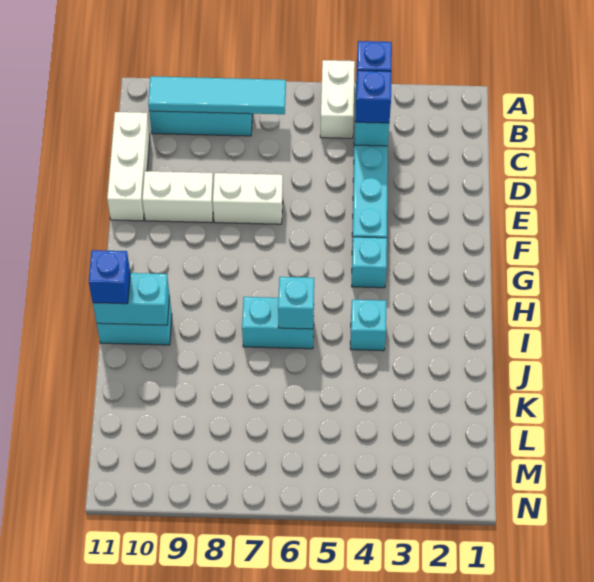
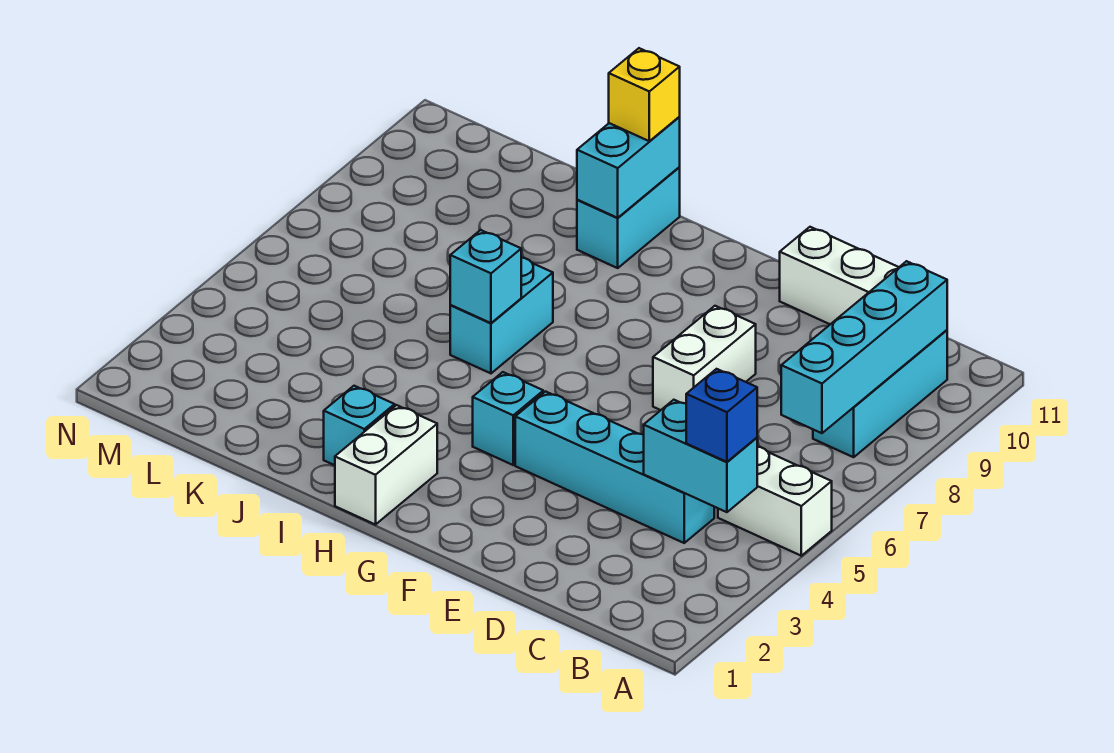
cyan 1x4 tile [148,76,286,114] -> cyan 1x4 brick [781,261,947,433]
blue 1x1 brick [356,70,391,123] -> none
white 1x2 brick [142,171,214,223] -> white 1x2 brick moved to [335,405,437,525]
cyan 1x1 brick [350,300,386,351] -> cyan 1x1 brick moved to [324,386,395,465]
blue 1x1 brick [89,250,130,304] -> yellow 1x1 brick [609,48,680,141]

